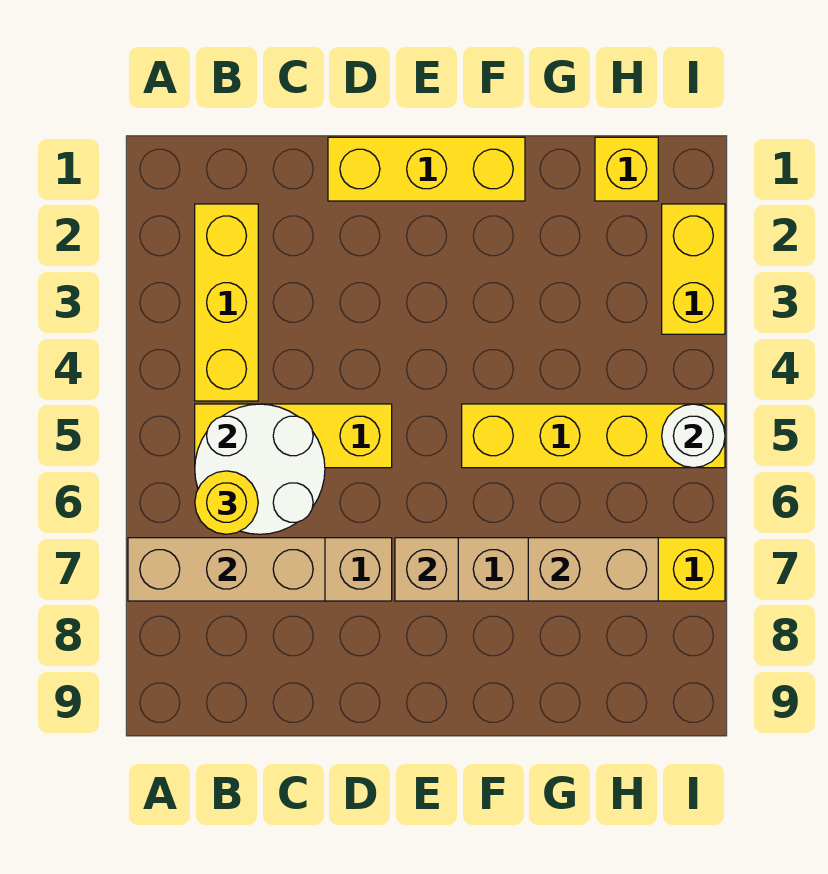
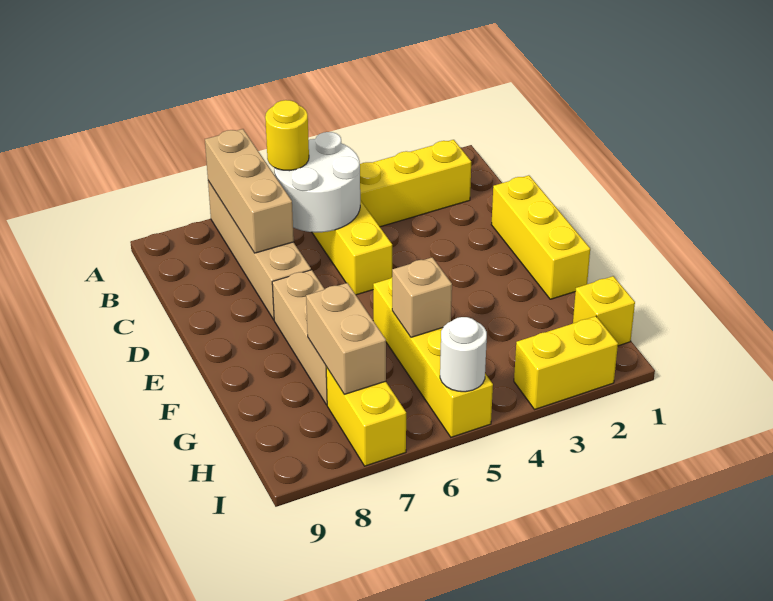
tan 1x1 brick [395,538,458,601] -> tan 1x1 brick moved to [392,257,452,337]

